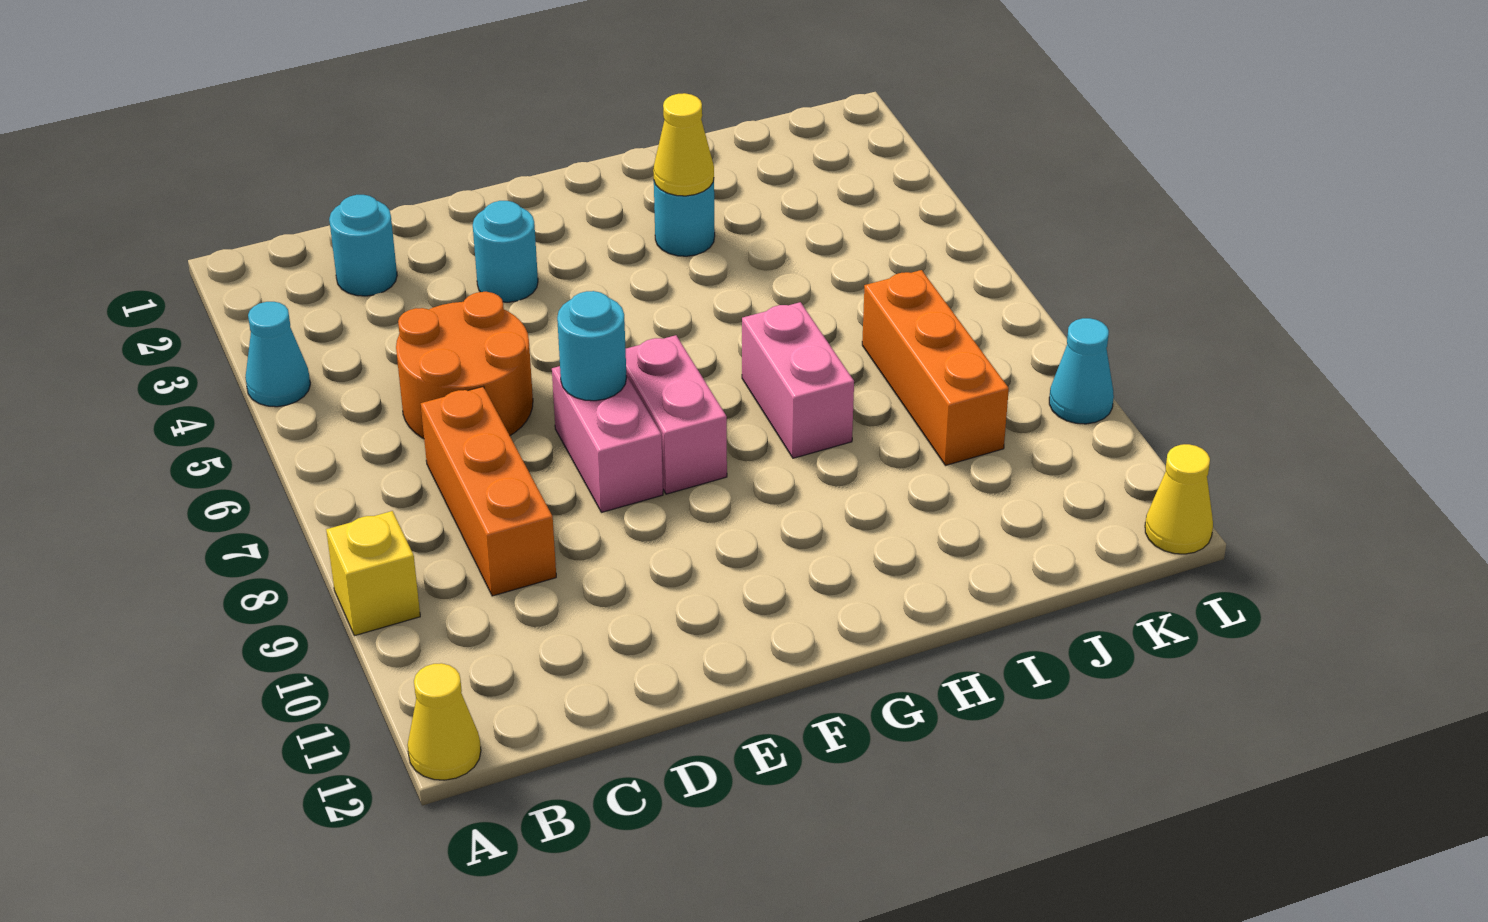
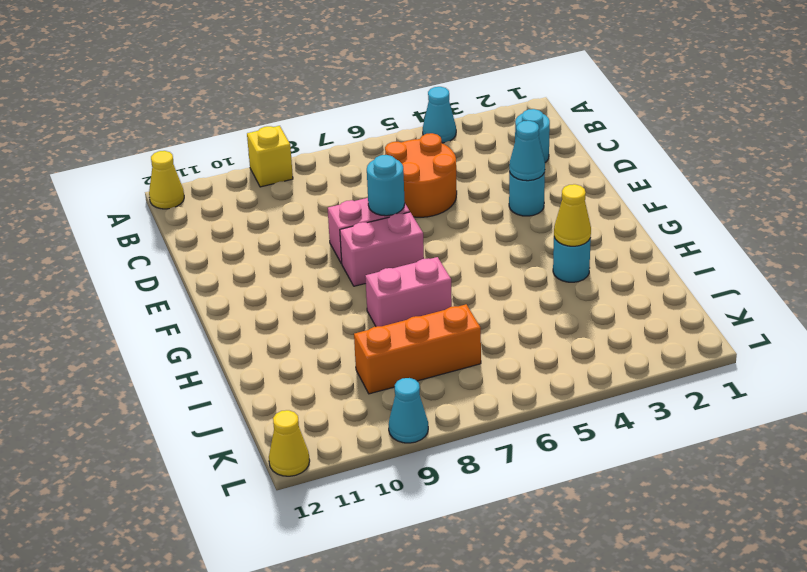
orange 1x3 brick [421,387,556,596] -> none
none -> cyan 1x1 cone [509,121,545,181]

